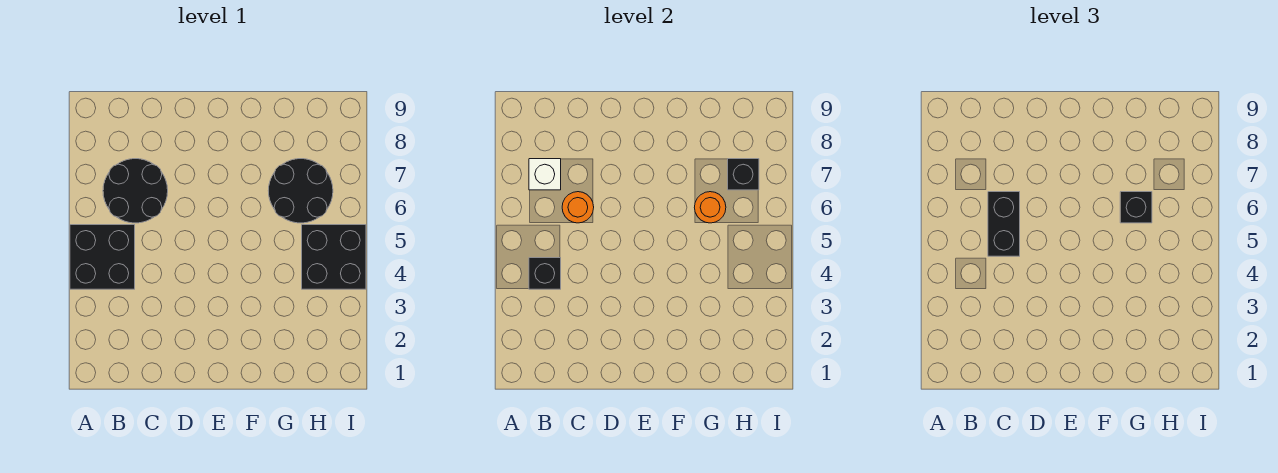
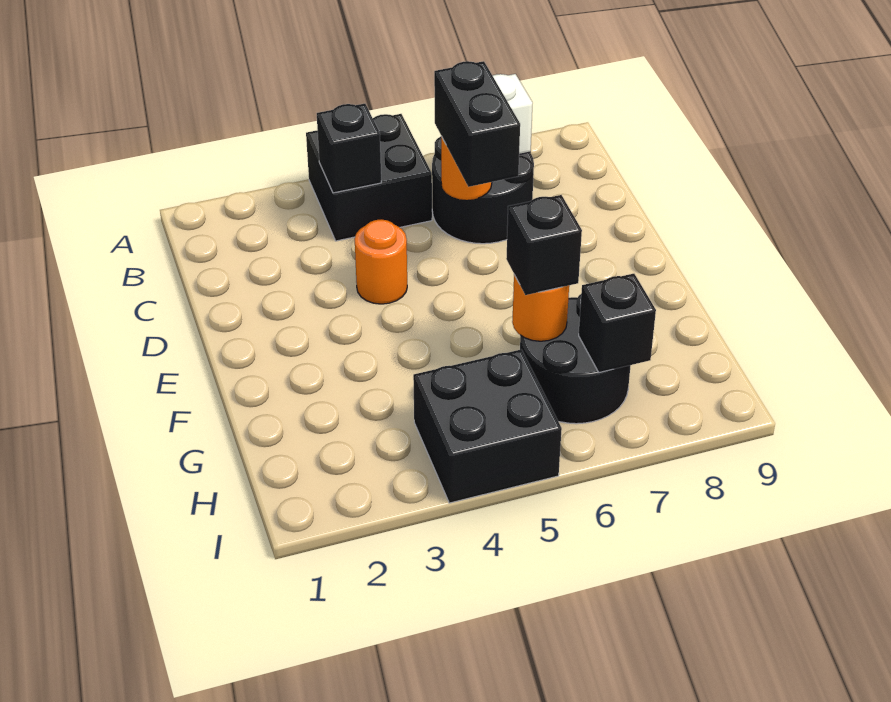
black 1x2 brick [988,192,1020,256] -> black 1x2 brick turned to [434,61,520,187]
none -> orange 1x1 round brick [355,220,407,304]

